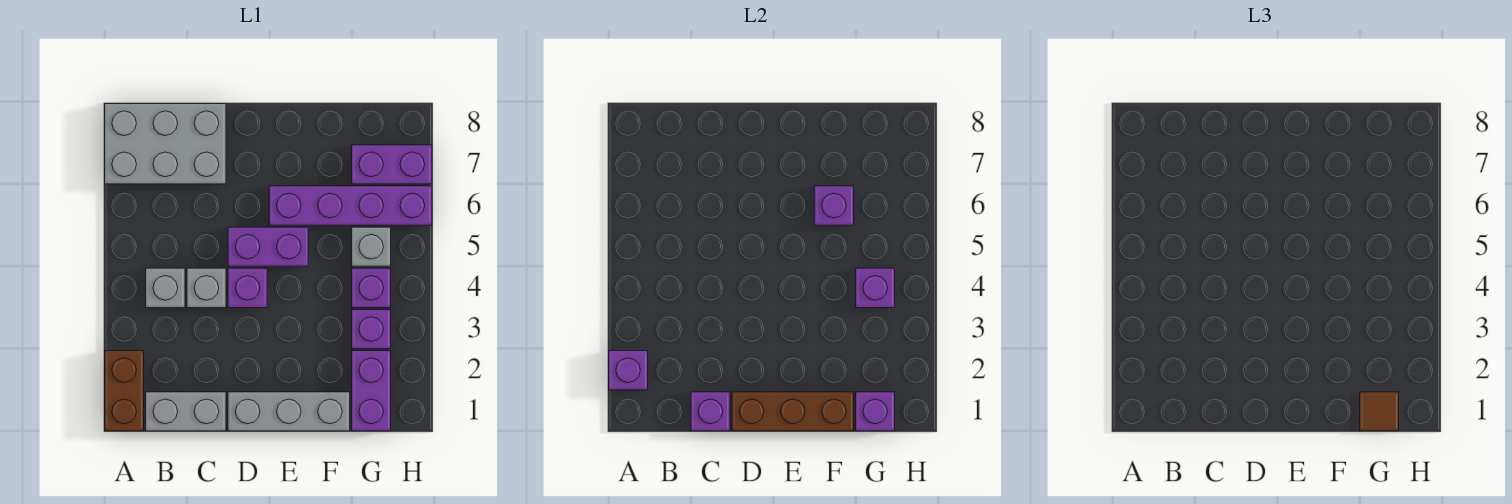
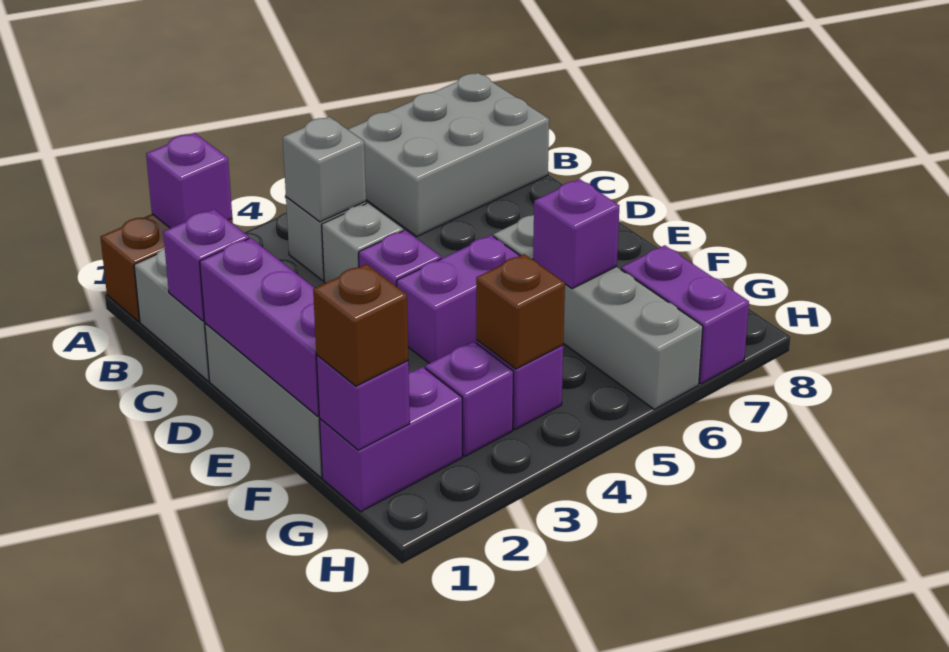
grey 2x3 brick [105,104,226,184] -> grey 2x3 brick turned to [348,73,549,236]
brown 1x3 brick [732,392,854,431] -> purple 1x3 brick [200,238,319,416]
purple 1x2 brick [228,227,308,266] -> purple 1x2 brick turned to [397,235,520,363]
purple 1x4 brick [269,186,432,225] -> grey 1x4 brick [493,215,703,409]
brown 1x1 tile [1360,392,1399,431] -> brown 1x1 brick [313,264,408,386]
purple 1x1 brick [856,268,895,308] -> brown 1x1 brick [476,254,565,369]
grey 1x1 brick [352,227,391,266] -> grey 1x1 brick moved to [283,117,366,222]

